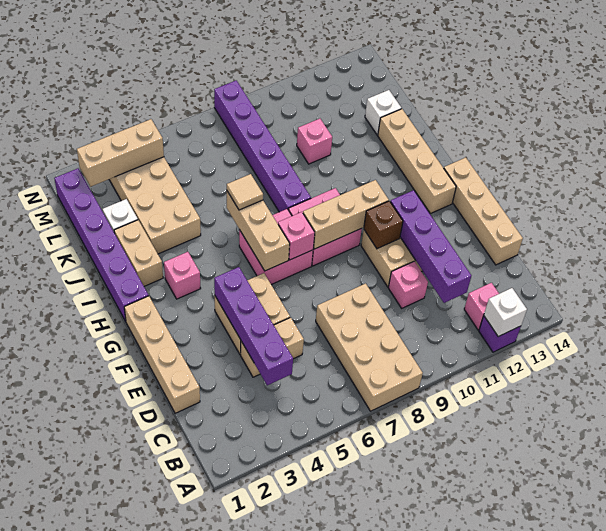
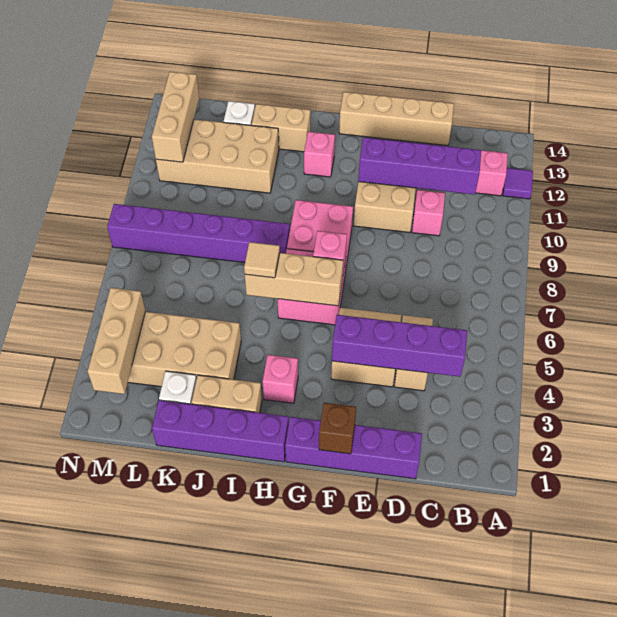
tan 2x4 brick [316,283,423,411] -> tan 2x4 brick moved to [156,119,279,193]
purple 1x1 brick [479,316,521,352] -> purple 1x1 tile [503,168,533,199]
white 1x1 brick [484,288,527,337] -> none
tan 1x4 brick [124,296,200,413] -> purple 1x4 brick [285,417,422,479]
brown 1x1 brick [364,201,403,249] -> brown 1x1 brick moved to [319,403,356,454]
tan 1x3 brick [303,180,389,249] -> tan 1x3 brick moved to [152,72,199,162]
tan 1x4 brick [378,109,456,214] -> tan 1x2 brick [252,104,310,152]
purple 1x6 brick [54,168,149,321] -> purple 1x4 brick [152,400,289,462]
pink 1x1 brick [297,119,332,164] -> pink 1x1 brick moved to [304,132,335,177]

